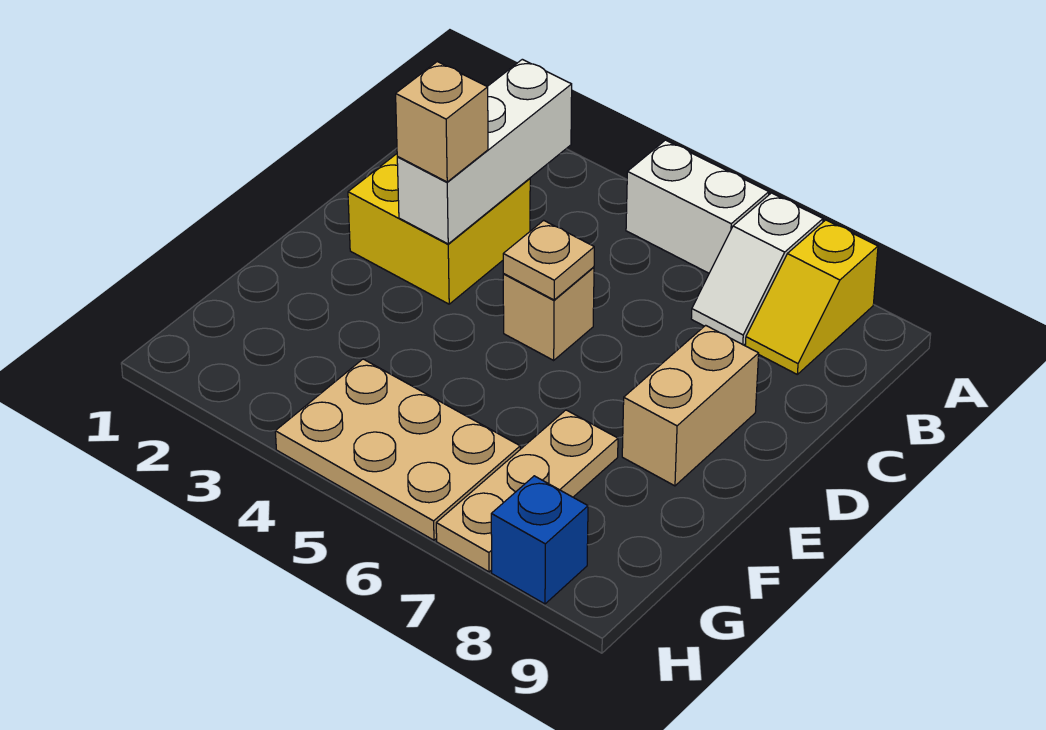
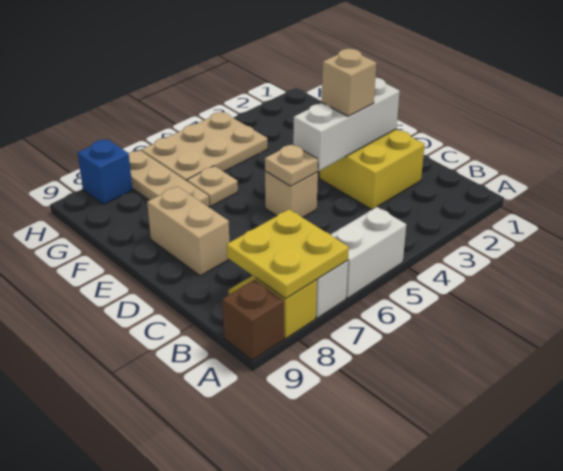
none -> yellow 2x2 plate [226,209,349,298]
none -> brown 1x1 brick [222,280,284,360]
white 1x3 brick [397,59,572,244] -> white 1x3 brick turned to [293,78,400,171]
none -> tan 1x1 plate [187,166,238,207]

